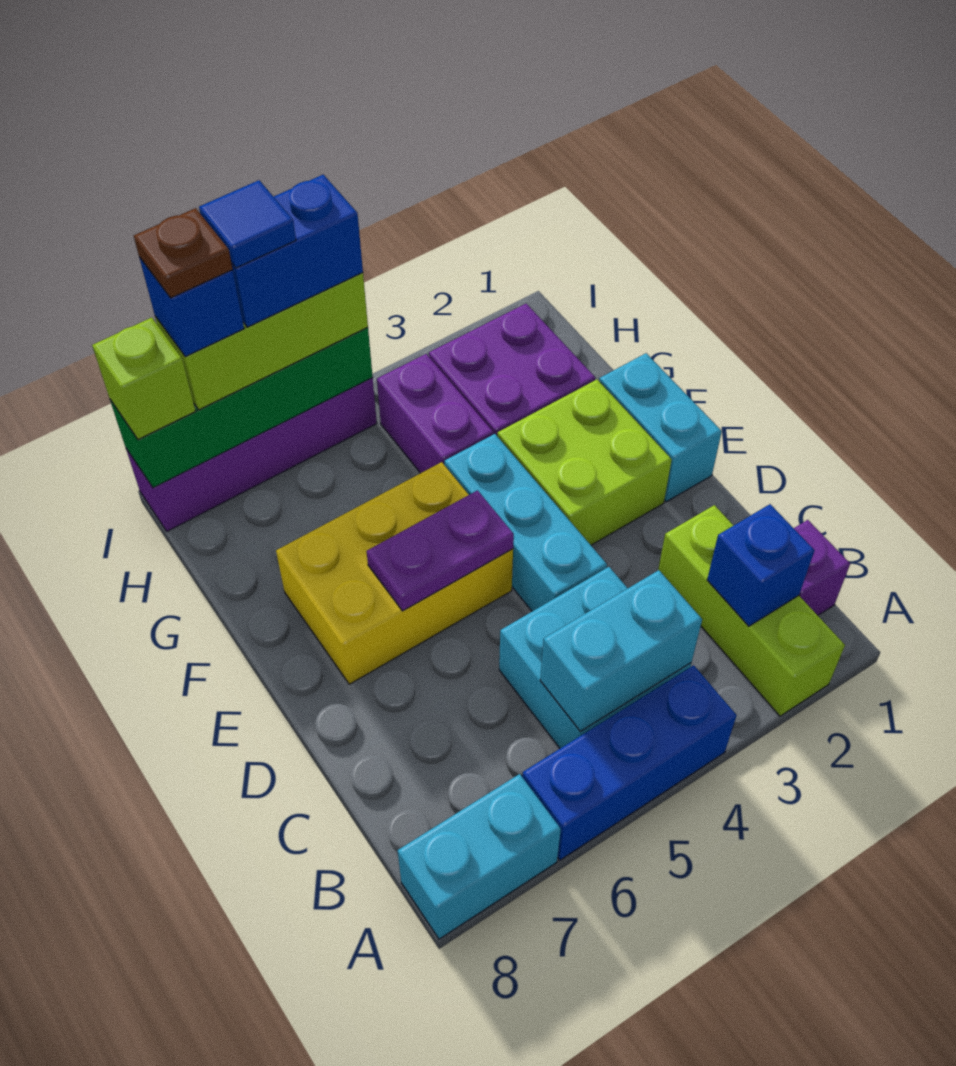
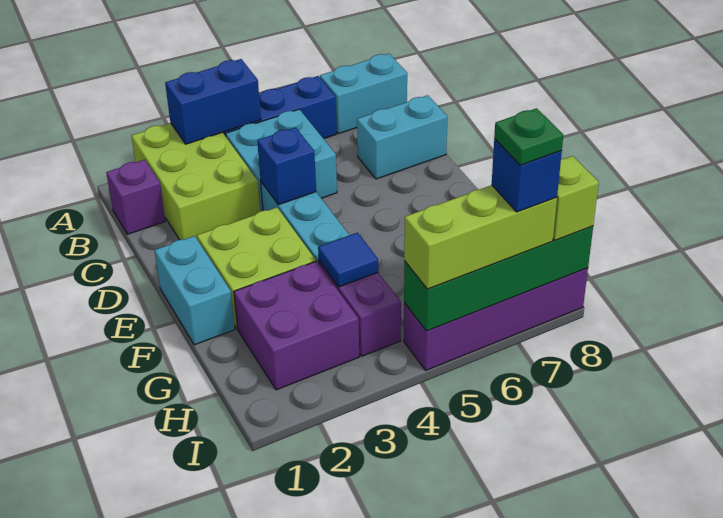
lime 1x3 brick [658,505,845,716] -> lime 2x3 brick [131,123,260,240]
blue 1x1 brick [707,504,814,626] -> blue 1x1 brick moved to [257,128,316,205]
cyan 1x2 brick [540,570,702,731] -> cyan 1x2 brick moved to [357,95,447,179]
yellow 2x3 brick [276,462,513,684] -> none
purple 1x2 plate [367,491,514,611] -> none
blue 1x2 brick [232,175,363,327] -> blue 1x2 brick moved to [165,59,261,144]
blue 1x1 tile [199,180,296,268] -> blue 1x1 tile moved to [318,233,378,287]
brown 1x1 plate [134,208,233,298] -> green 1x1 plate [494,108,563,165]

